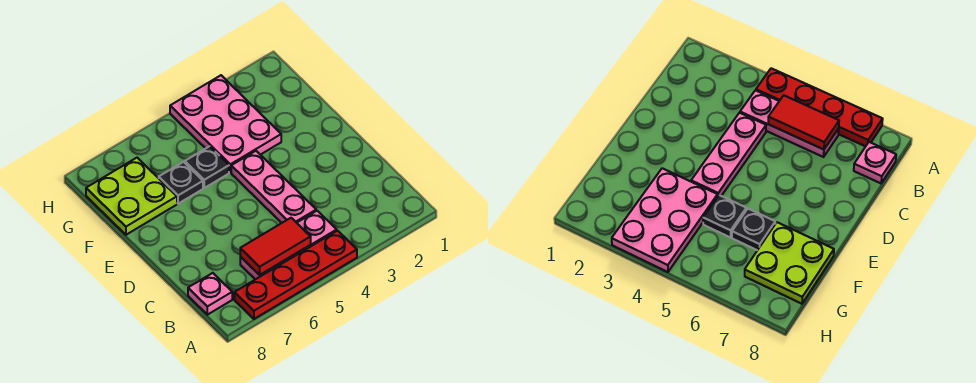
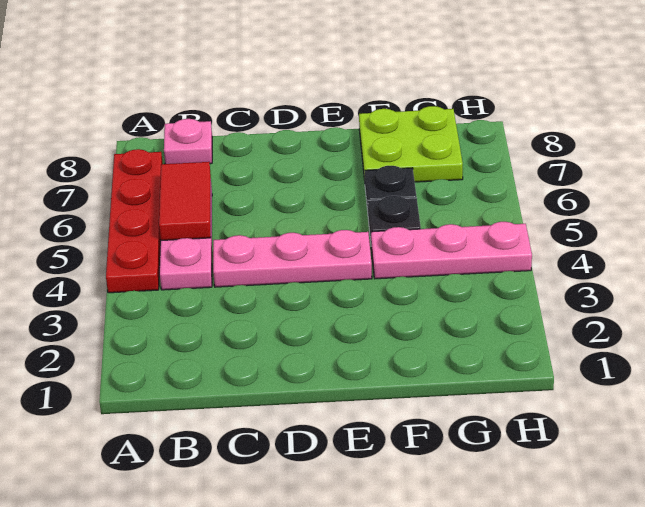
pink 2x3 plate [170,75,281,172] -> pink 1x3 plate [371,222,532,279]

